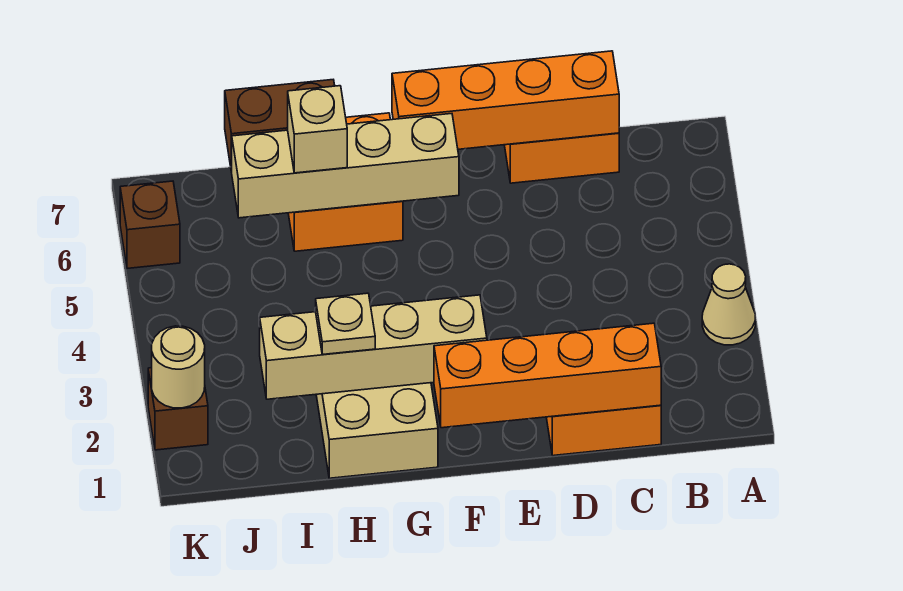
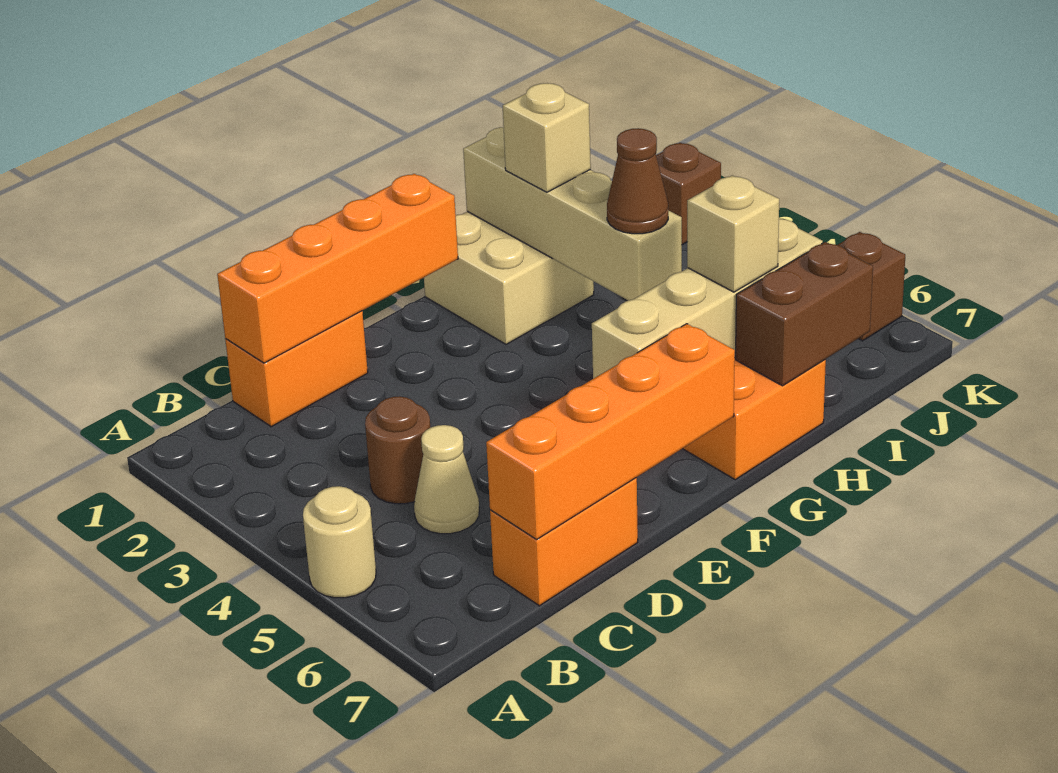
tan 1x1 cone [702,264,755,345] -> tan 1x1 cone moved to [414,425,479,534]
none -> brown 1x1 round brick [365,396,430,504]
tan 1x4 brick [260,295,487,399] -> tan 1x4 brick turned to [463,127,682,301]
tan 1x1 plate [316,293,375,355] -> tan 1x1 brick [503,83,591,192]
none -> brown 1x1 cone [607,128,668,234]
tan 1x1 round brick [152,326,205,408] -> tan 1x1 round brick moved to [303,486,376,598]

